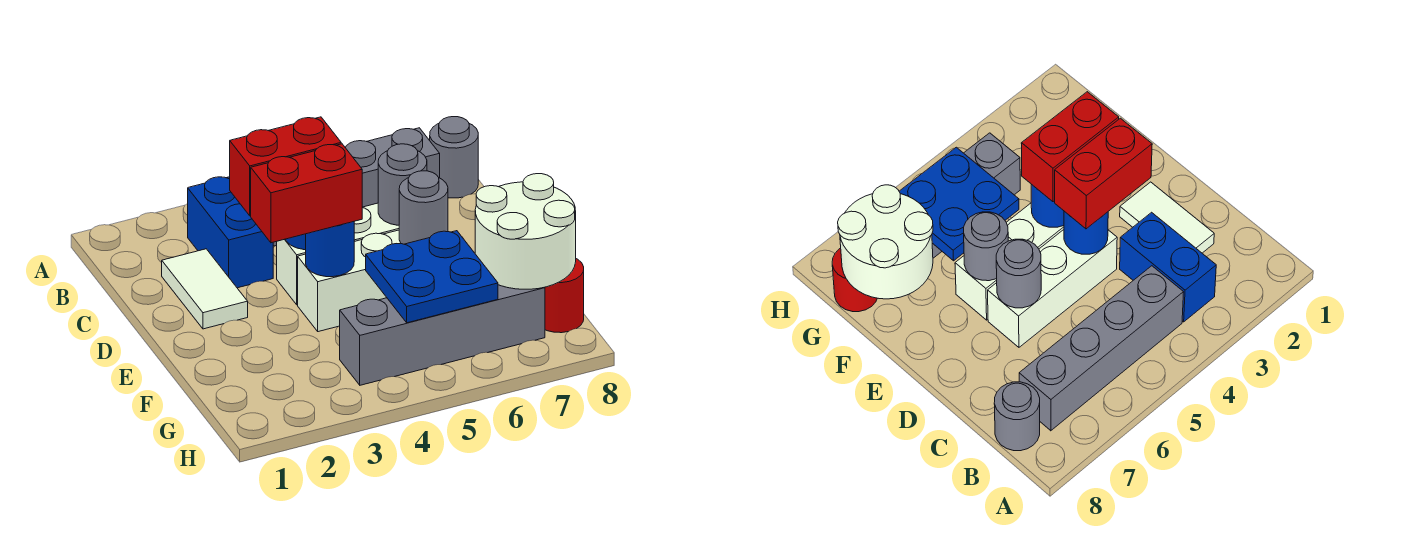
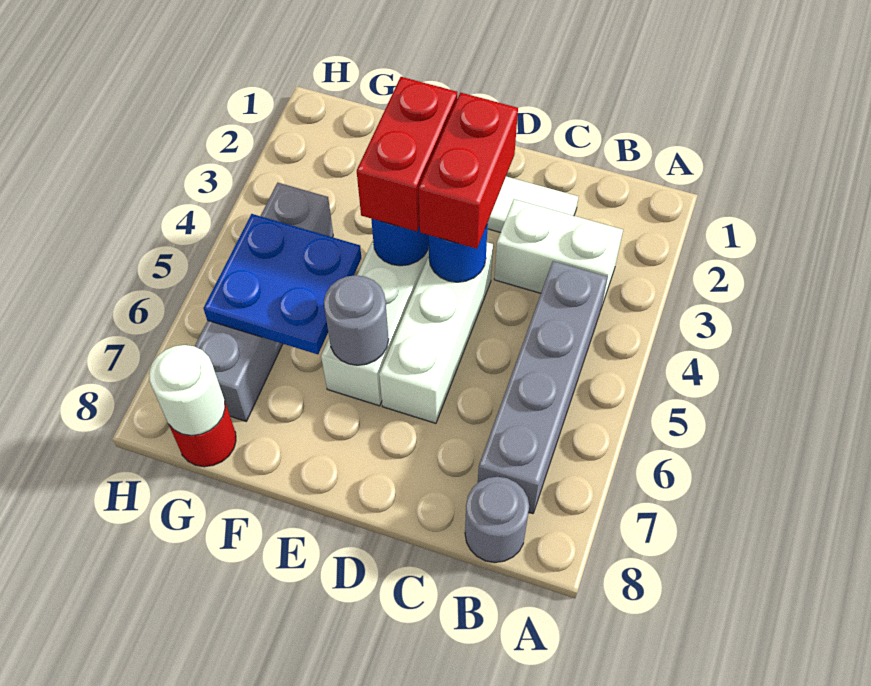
blue 1x2 brick [188,177,273,288] -> white 1x2 brick [494,199,623,308]
grey 1x1 round brick [378,144,427,225] -> none
white 2x2 round brick [475,174,576,289] -> white 1x1 round brick [149,345,225,436]

